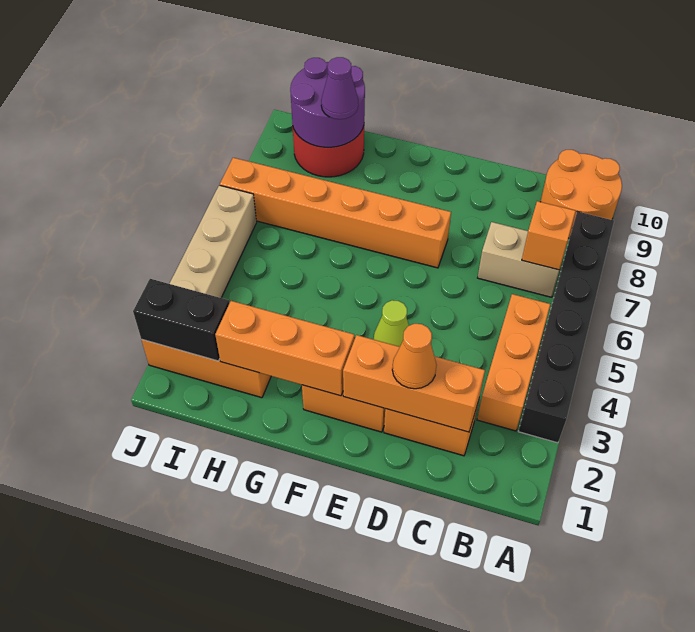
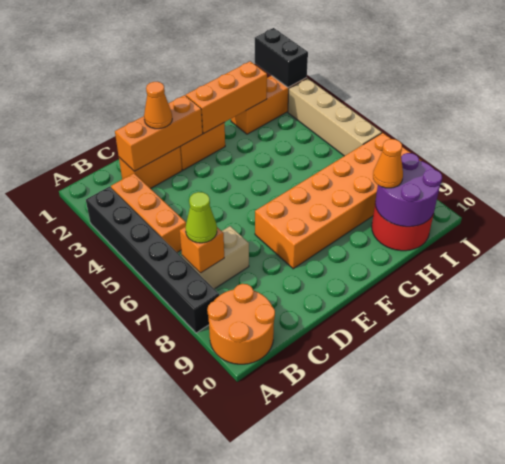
lime 1x1 cone [374,300,409,347] -> lime 1x1 cone moved to [185,192,217,243]
orange 1x6 brick [220,158,451,268] -> orange 2x6 brick [255,133,421,269]
purple 1x1 cone [321,57,358,119] -> orange 1x1 cone [373,139,403,188]
black 1x2 brick [133,279,229,361] -> black 1x2 brick turned to [255,28,308,87]

